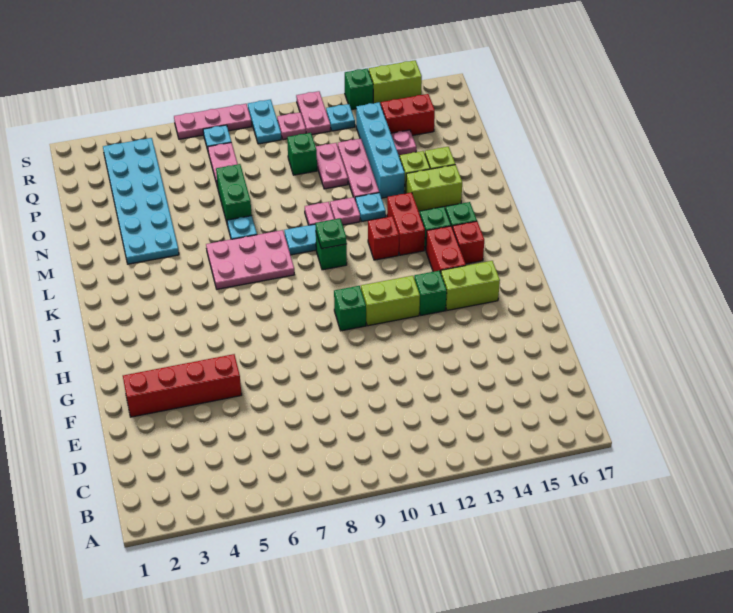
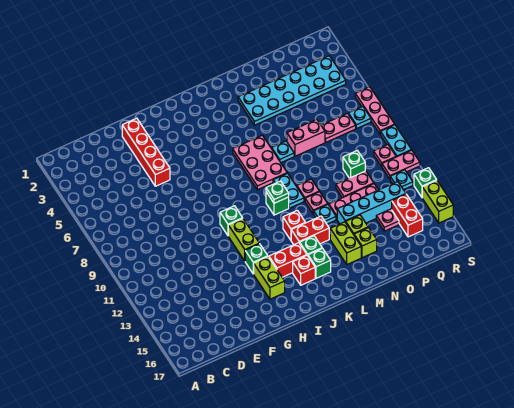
green 1x2 brick [216,164,252,225] -> pink 1x2 brick [287,119,325,156]
cyan 1x2 plate [248,100,281,144] -> cyan 1x2 plate turned to [381,125,411,157]

